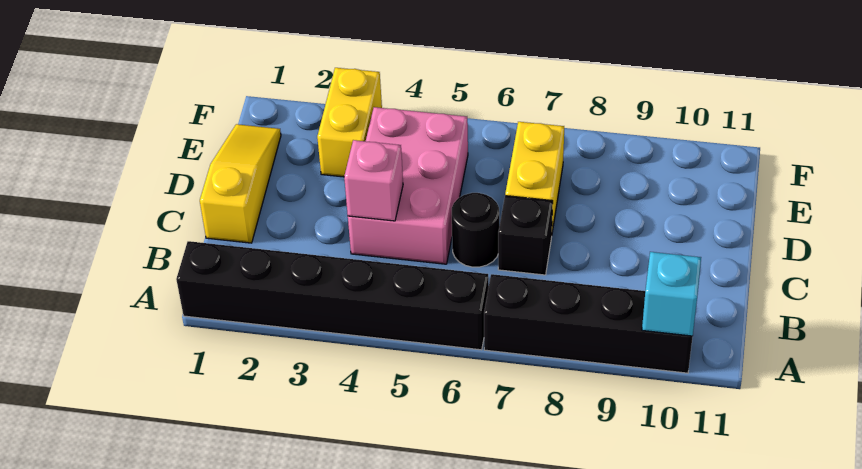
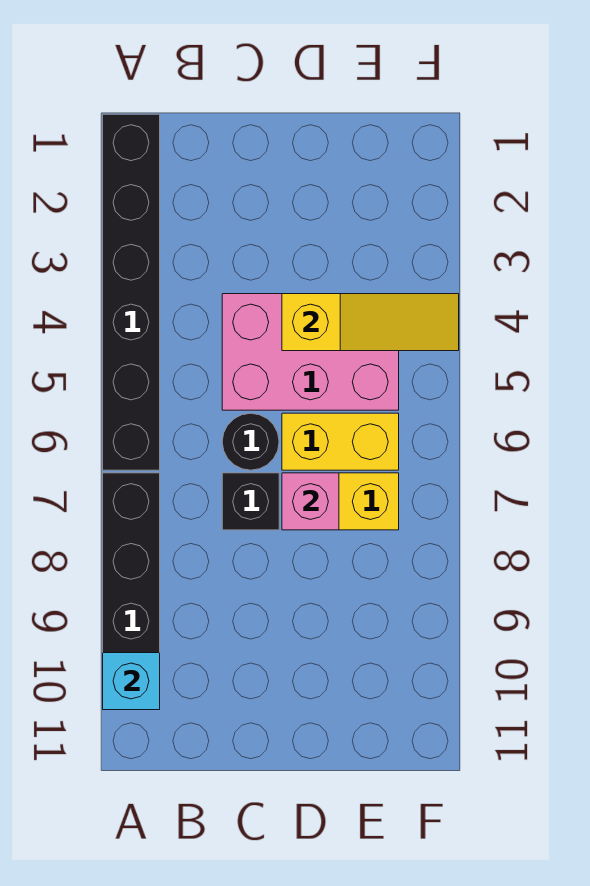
yellow 1x3 slope [200,124,281,243] -> yellow 1x3 slope moved to [282,294,459,351]
pink 1x1 brick [344,140,403,221] -> pink 1x1 brick moved to [282,473,339,530]
yellow 1x2 brick [317,68,382,177] -> yellow 1x2 brick moved to [282,413,399,470]

